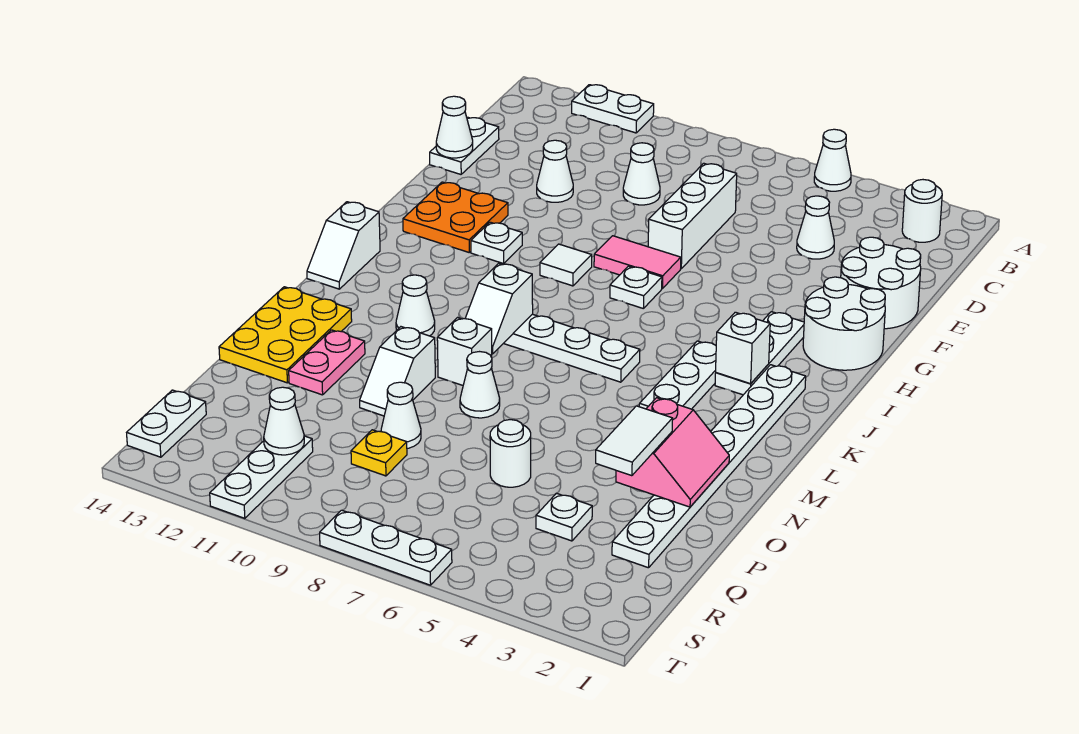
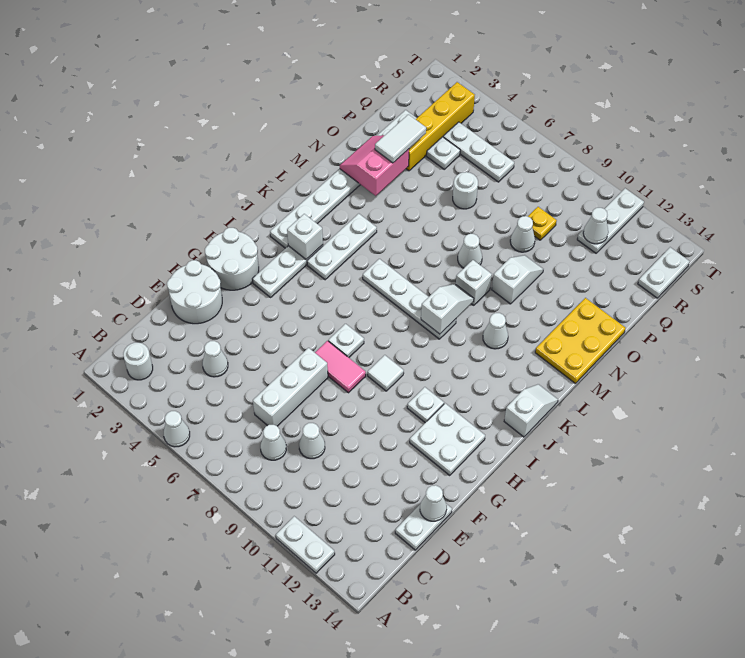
white 1x1 cone [537,140,573,202] -> white 1x1 cone moved to [260,425,286,460]
orange 2x2 plate [403,182,508,252] -> white 2x2 plate [410,403,485,475]
pink 1x2 plate [289,330,365,395] -> none
none -> yellow 1x4 brick [406,82,475,171]
white 1x3 plate [320,510,452,585] -> white 1x3 plate moved to [443,122,514,182]

